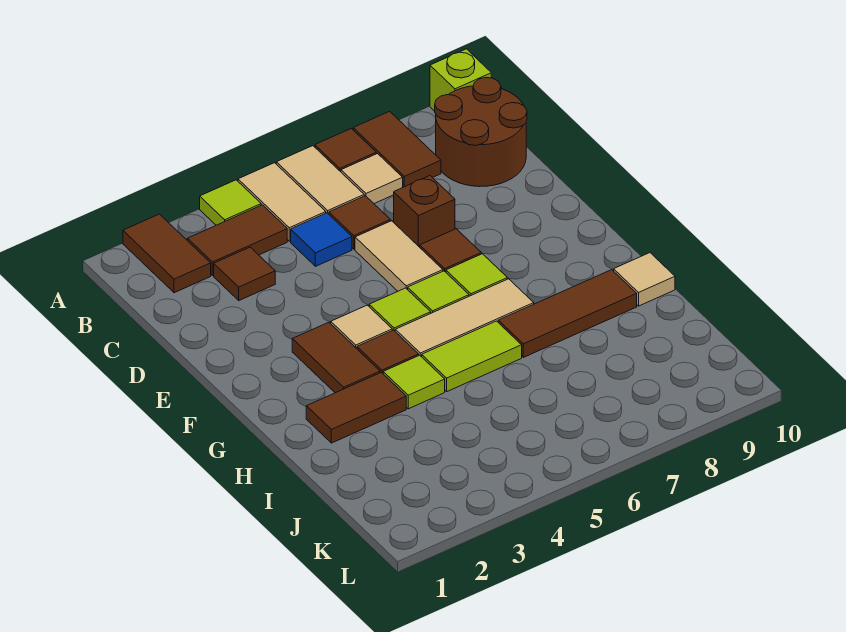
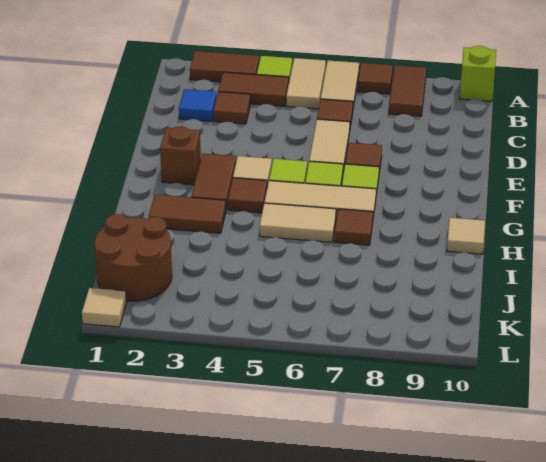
brown 1x2 tile [123,214,211,293] -> brown 1x2 tile turned to [190,51,259,82]
tan 1x1 tile [341,154,403,203] -> tan 1x1 tile moved to [82,288,127,327]
brown 2x2 round brick [435,78,527,187] -> brown 2x2 round brick moved to [94,214,172,301]
blue 1x1 tile [291,213,352,266] -> blue 1x1 tile moved to [179,89,216,121]
brown 1x1 brick [394,176,455,247] -> brown 1x1 brick moved to [160,126,201,185]
lime 1x1 tile [383,355,445,409] -> none
lime 1x2 tile [422,321,522,391] -> tan 1x2 tile [260,203,336,242]
brown 1x3 tile [498,270,637,357] -> brown 1x1 tile [334,209,373,245]

